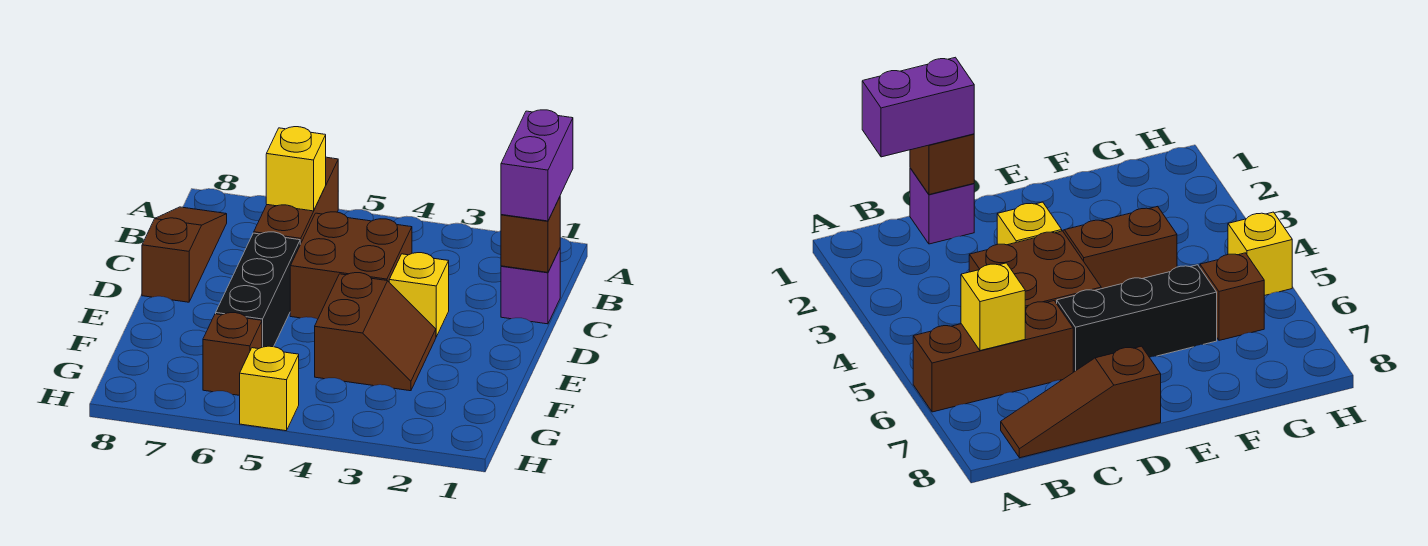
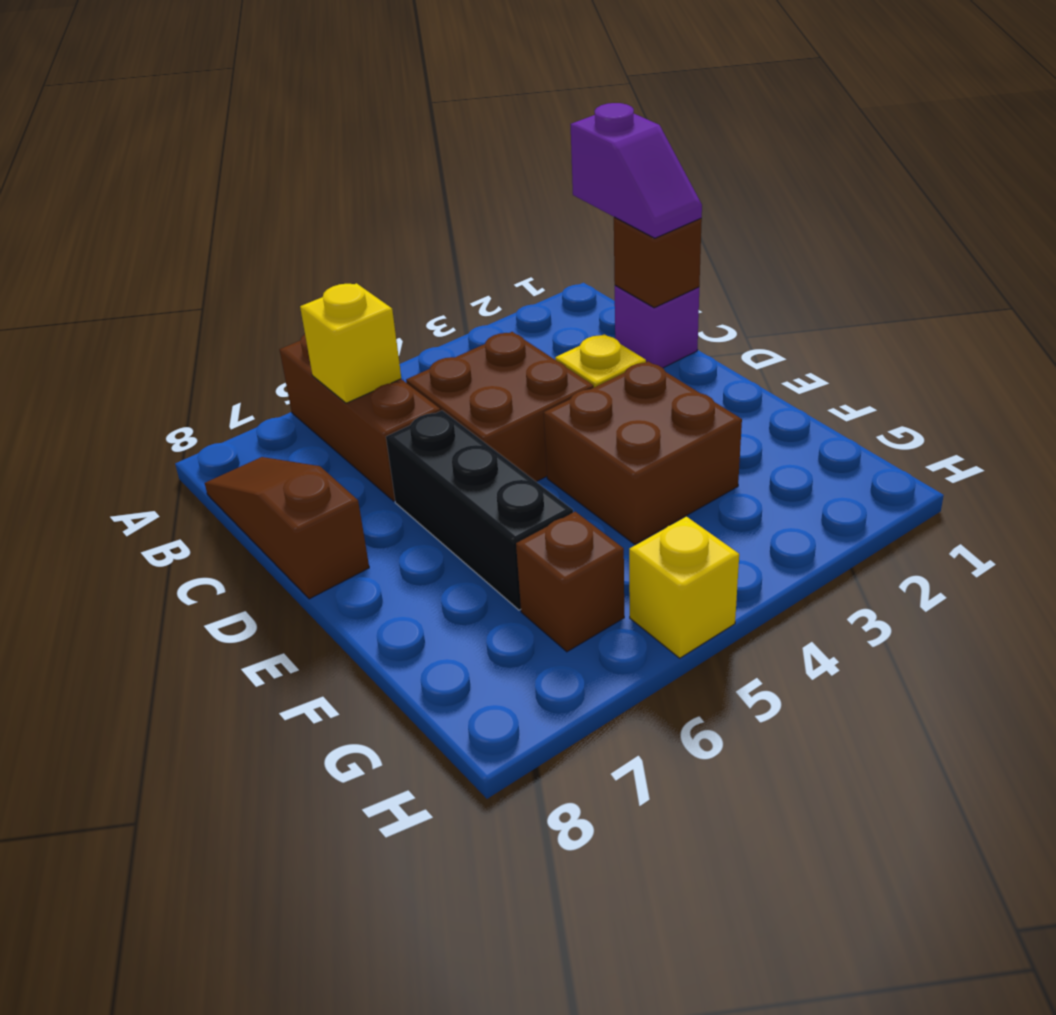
purple 1x2 brick [501,110,573,221] -> purple 1x2 slope [570,103,702,238]
brown 2x2 slope [315,273,436,391] -> brown 2x2 brick [544,361,742,544]

